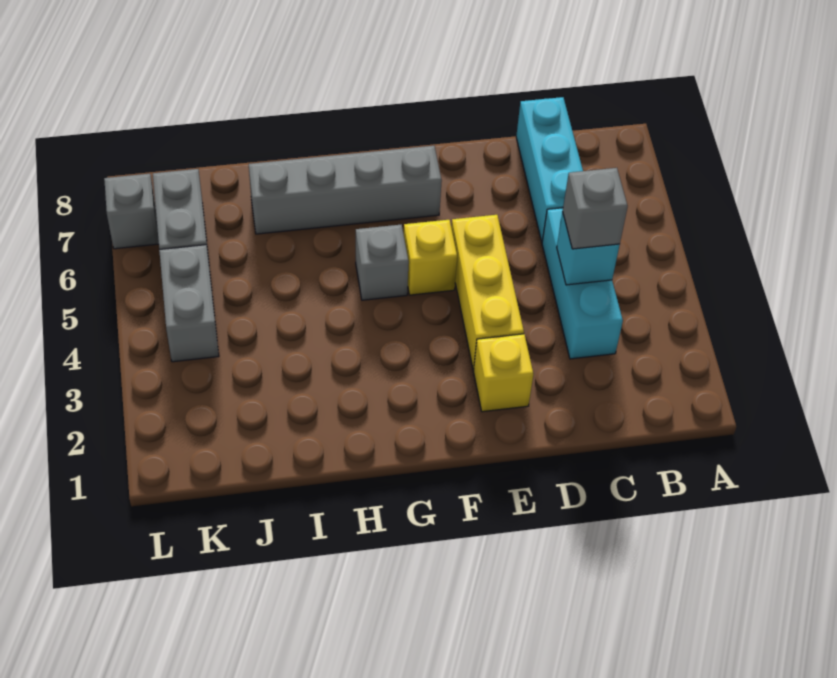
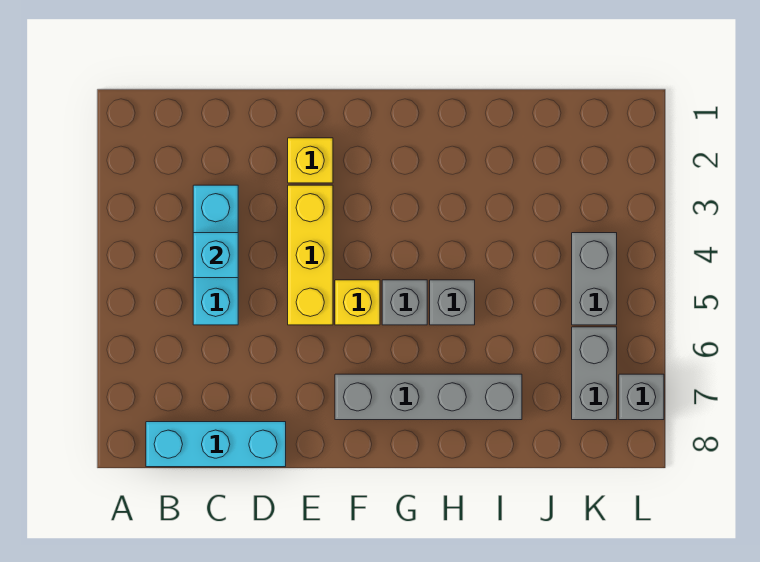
grey 1x1 brick [563,168,628,249] -> grey 1x1 brick moved to [430,280,475,325]
cyan 1x3 brick [516,97,583,241] -> cyan 1x3 brick turned to [146,422,286,467]

